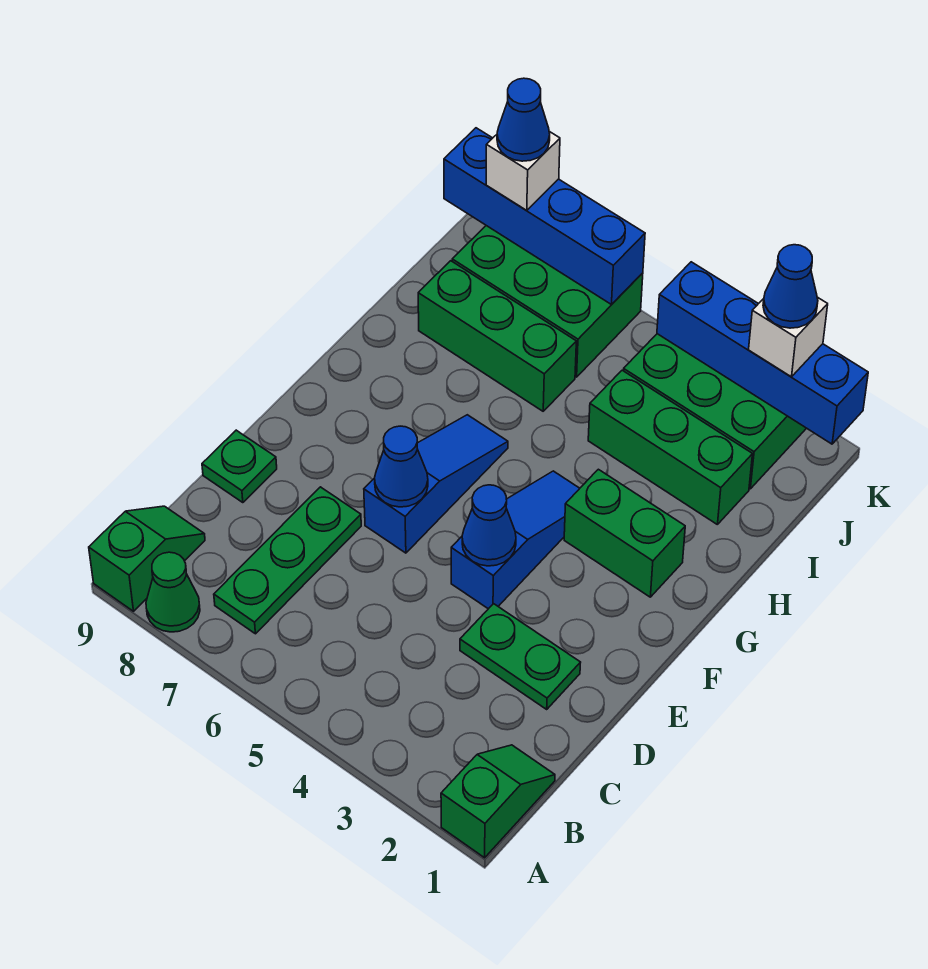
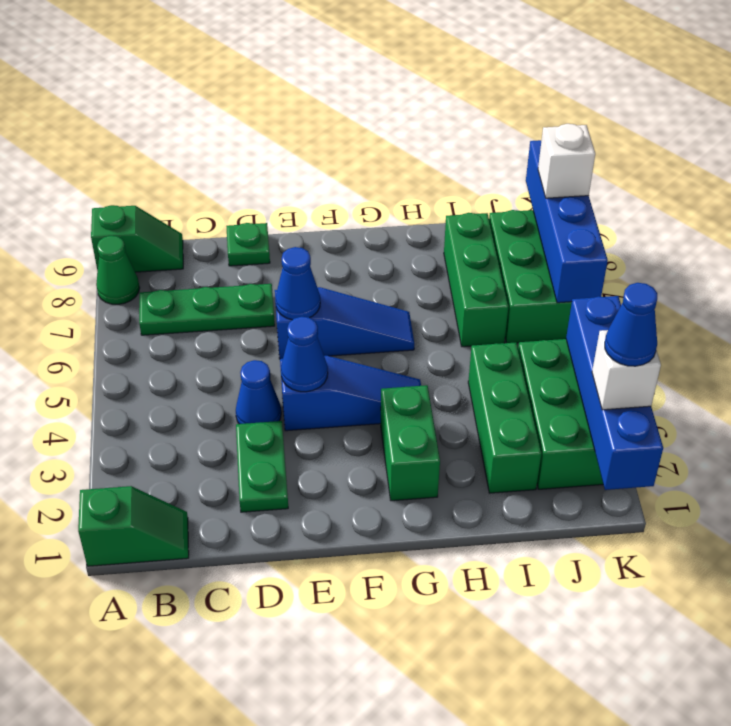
blue 1x1 cone [497,78,550,161] -> blue 1x1 cone moved to [236,360,281,424]

